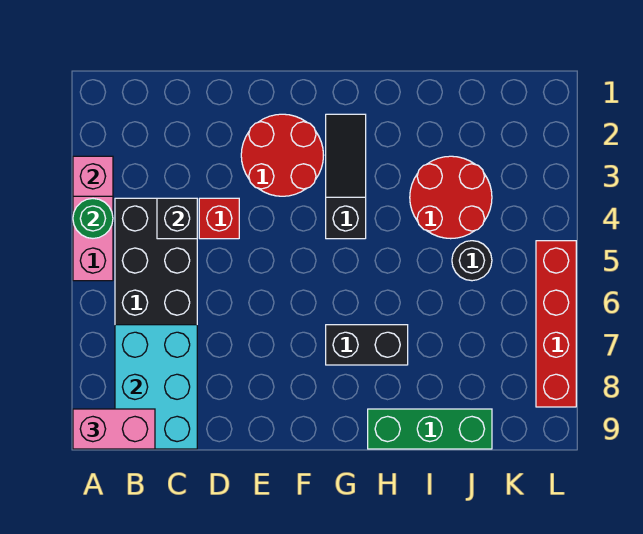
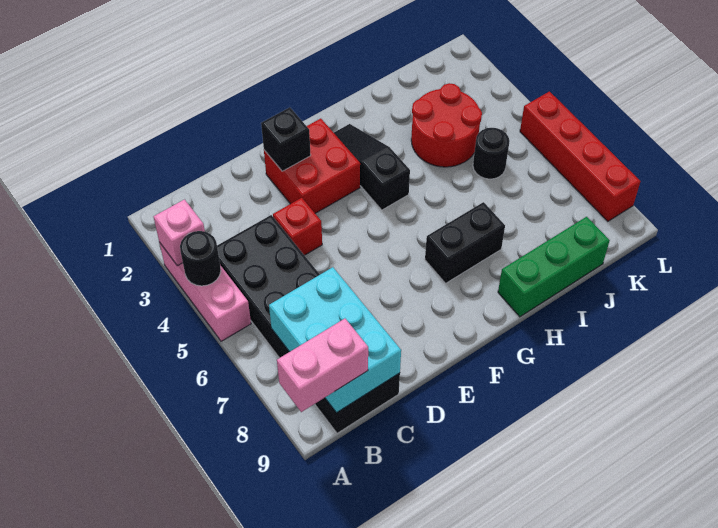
green 1x1 round brick [73,199,113,238] -> black 1x1 round brick [180,231,221,286]
black 1x1 brick [157,198,197,239] -> black 1x1 brick moved to [261,107,311,171]
red 2x2 round brick [241,114,324,196] -> red 2x2 brick [264,119,360,213]

